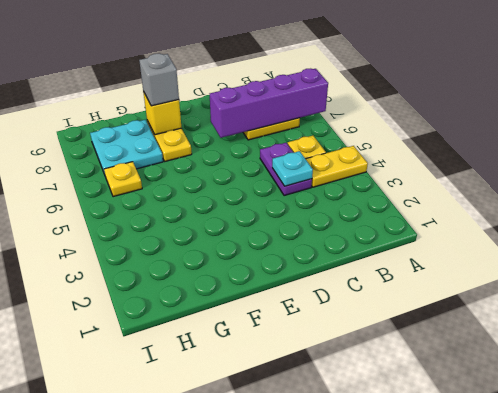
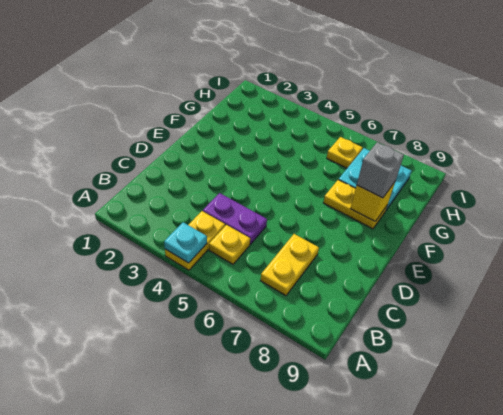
purple 1x4 brick [210,69,328,138] -> none
cyan 1x1 plate [272,151,313,186] -> cyan 1x1 plate moved to [164,222,207,263]

